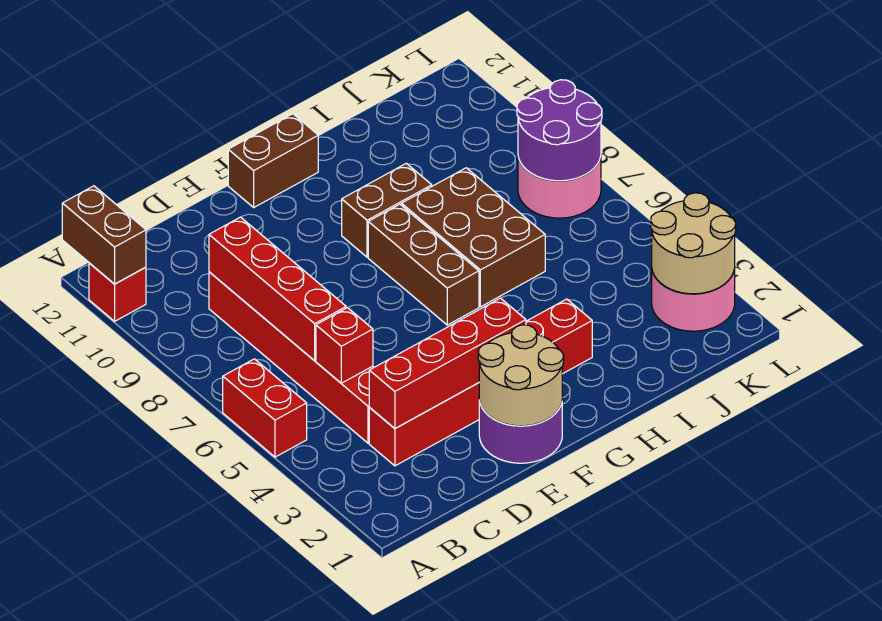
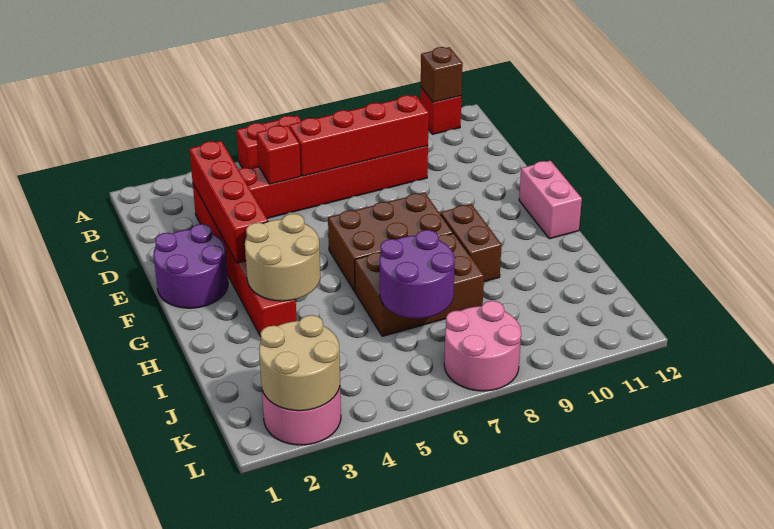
brown 1x2 brick [62,186,146,284] -> brown 1x1 brick [421,47,463,102]
tan 2x2 round brick [478,325,564,426] -> tan 2x2 round brick moved to [245,214,320,301]
brown 1x2 brick [228,114,318,207] -> pink 1x2 brick [519,161,582,239]
brown 1x3 brick [368,204,479,325] -> brown 2x3 brick [328,193,453,291]
purple 2x2 round brick [517,80,602,181] -> purple 2x2 round brick moved to [380,230,455,318]

